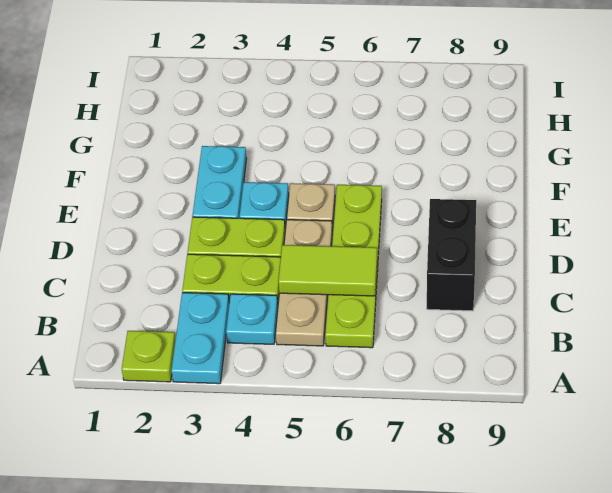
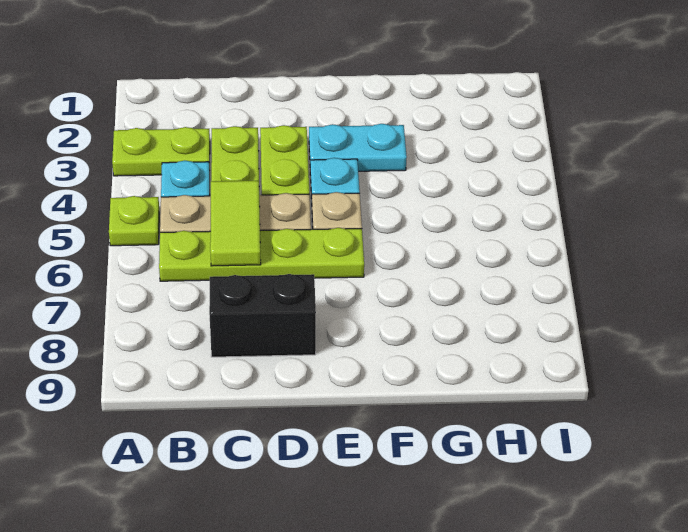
lime 1x1 plate [122,331,175,382] -> lime 1x1 plate moved to [109,196,159,246]
cyan 1x2 plate [171,293,229,384] -> lime 1x2 plate [112,127,210,176]

